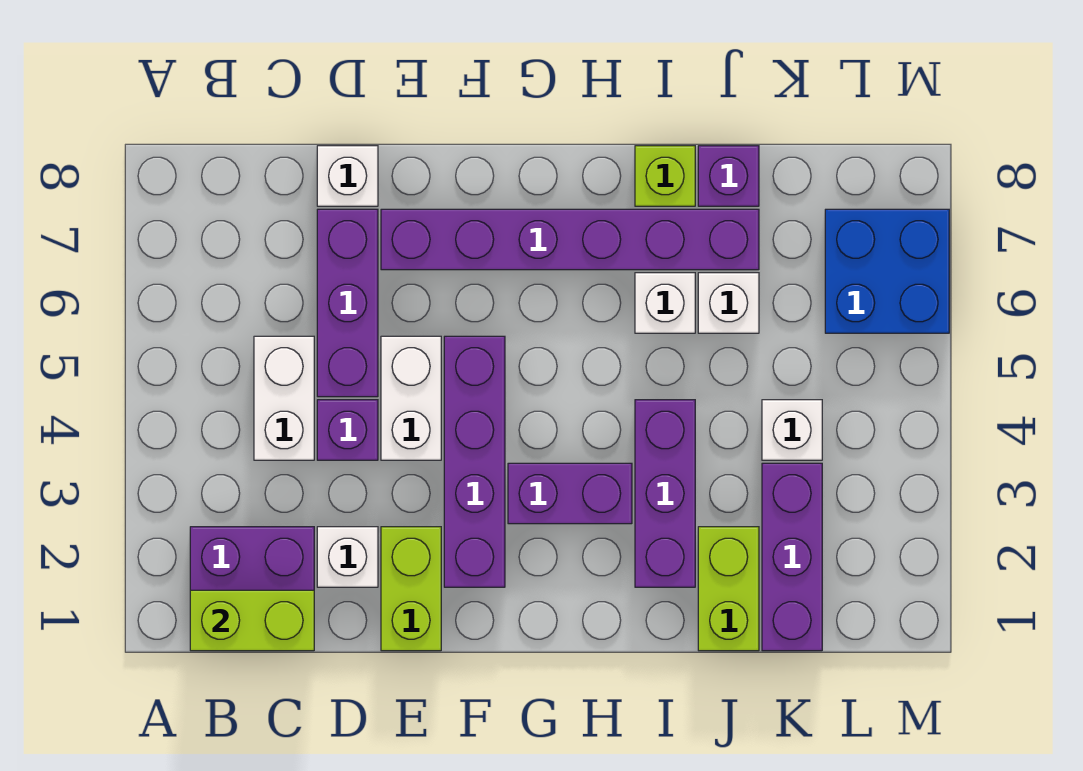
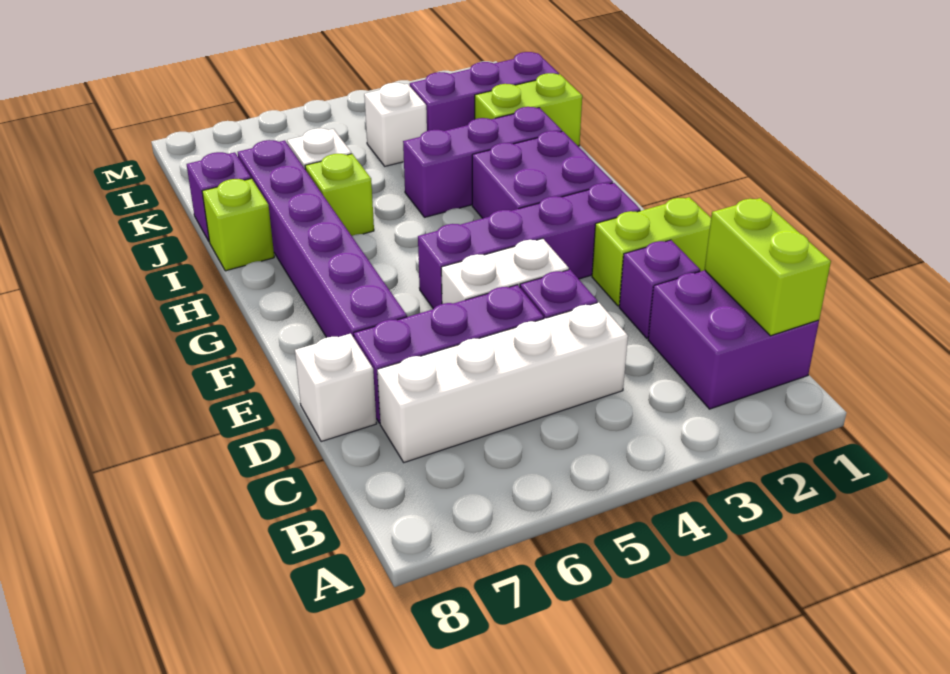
white 1x2 brick [254,336,314,460] -> white 1x4 brick [377,302,628,462]
white 1x1 brick [317,527,378,587] -> purple 1x1 brick [619,240,700,338]
purple 1x2 brick [508,463,632,524] -> purple 2x2 brick [472,131,613,218]
white 1x1 brick [635,273,695,333] -> lime 1x1 brick [305,154,374,236]
blue 2x2 brick [825,209,949,333] -> none

